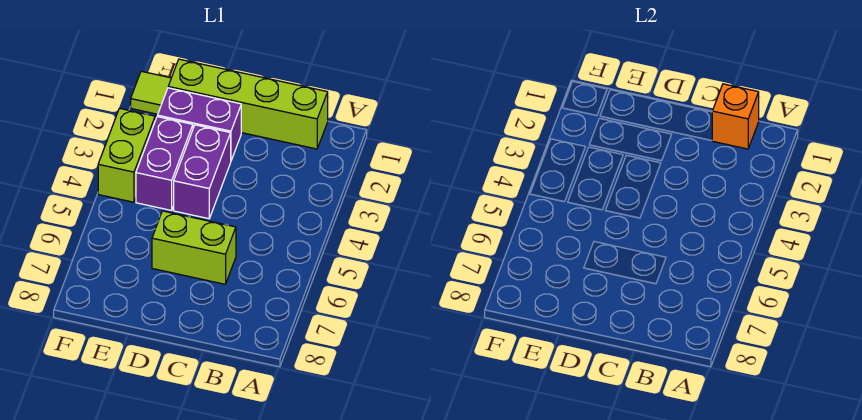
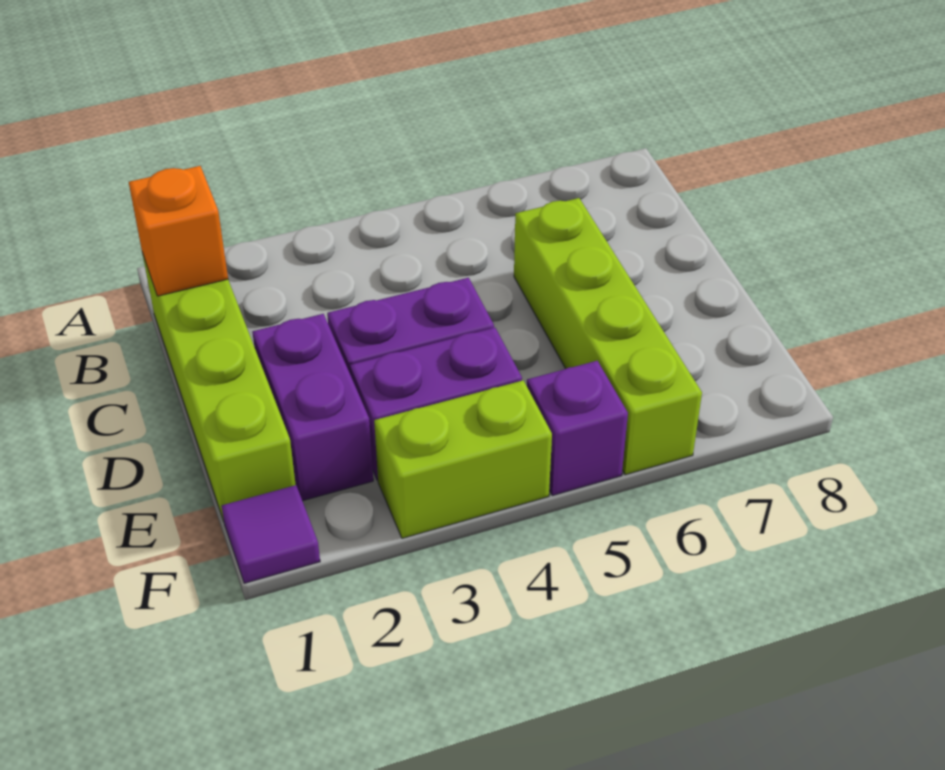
lime 1x2 brick [152,211,236,284] -> lime 1x4 brick [514,198,702,475]
lime 1x1 tile [131,71,171,114] -> purple 1x1 tile [222,485,320,583]
none -> purple 1x1 brick [527,361,628,495]

